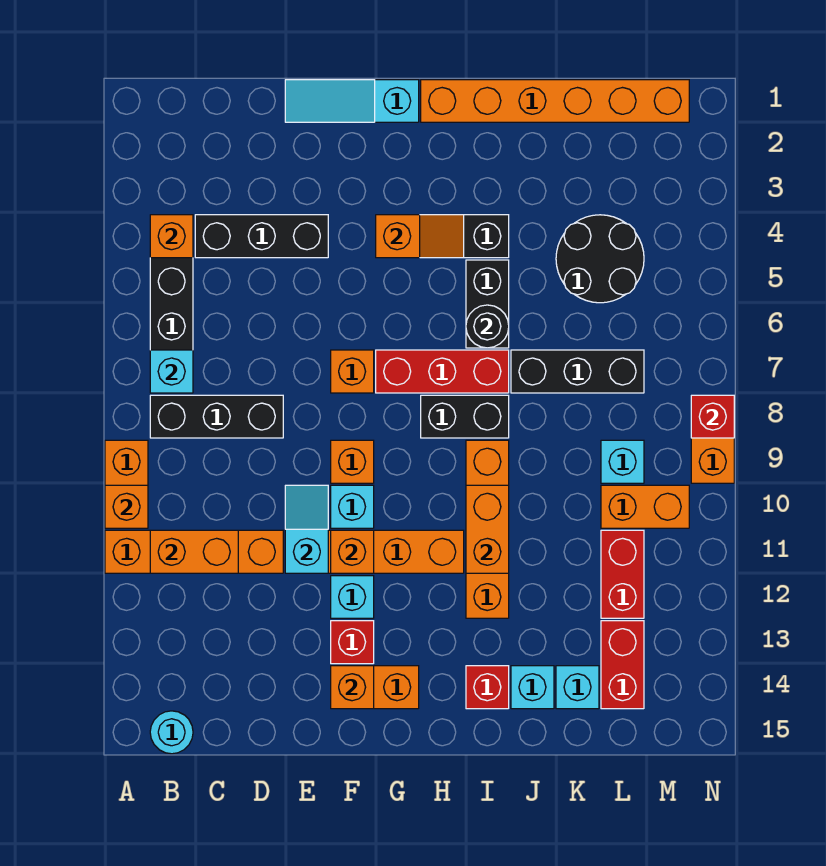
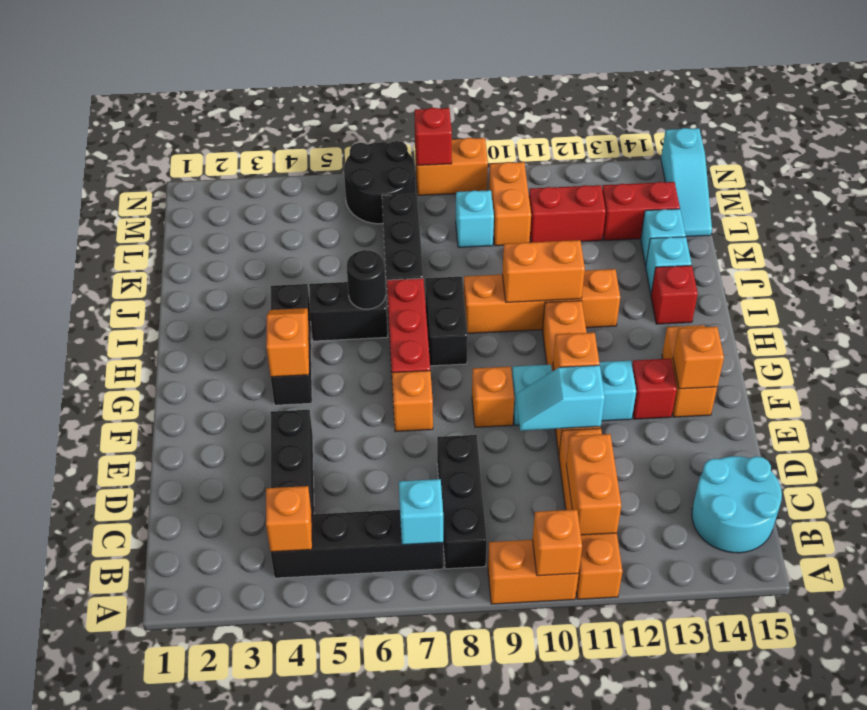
cyan 1x1 round brick [150,711,193,754] -> cyan 2x2 round brick [692,456,782,553]
cyan 1x3 slope [285,80,419,122] -> cyan 1x3 slope moved to [661,128,712,237]
orange 1x6 brick [421,80,689,122] -> none
black 2x2 round brick [556,215,644,303] -> black 2x2 round brick moved to [344,141,416,224]

